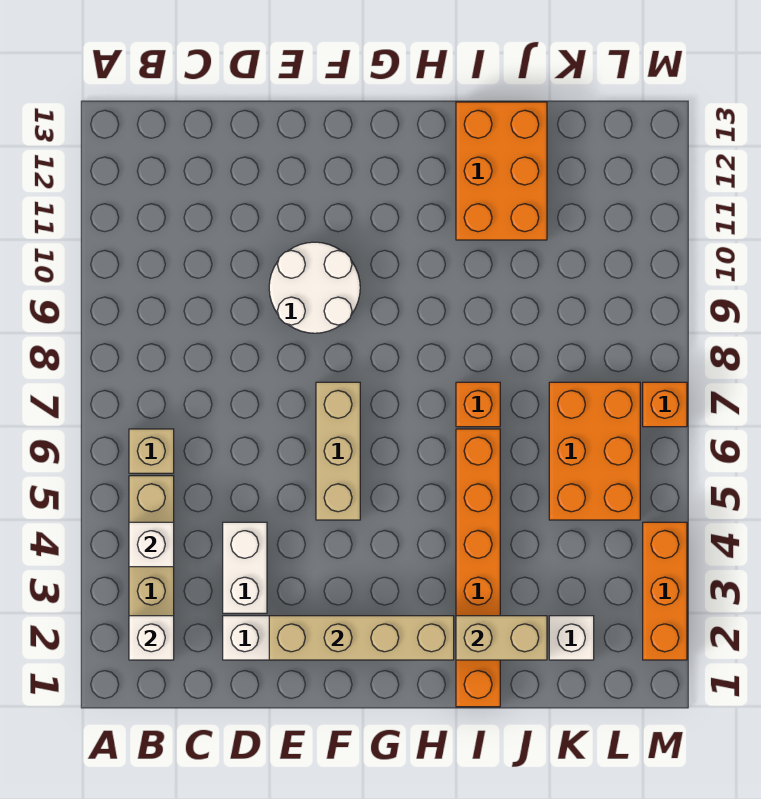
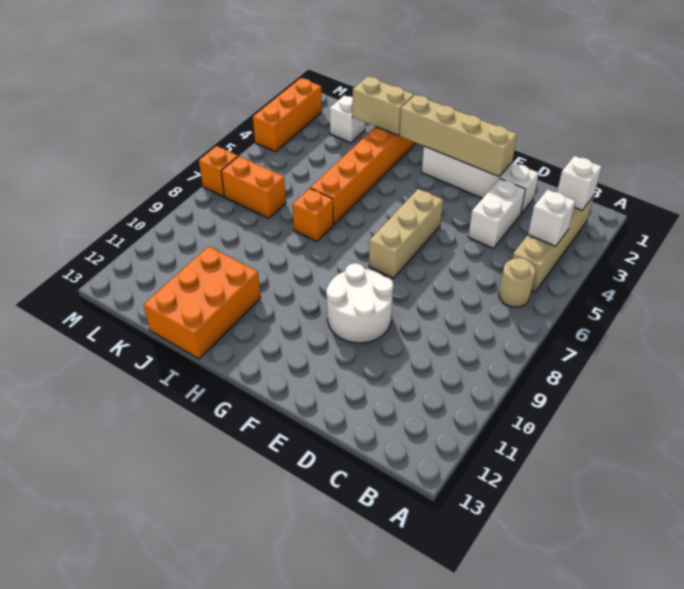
tan 1x1 brick [129,429,174,473] -> tan 1x1 round brick [499,258,535,307]
orange 2x3 brick [549,382,640,520] -> orange 1x2 brick [221,156,286,218]

